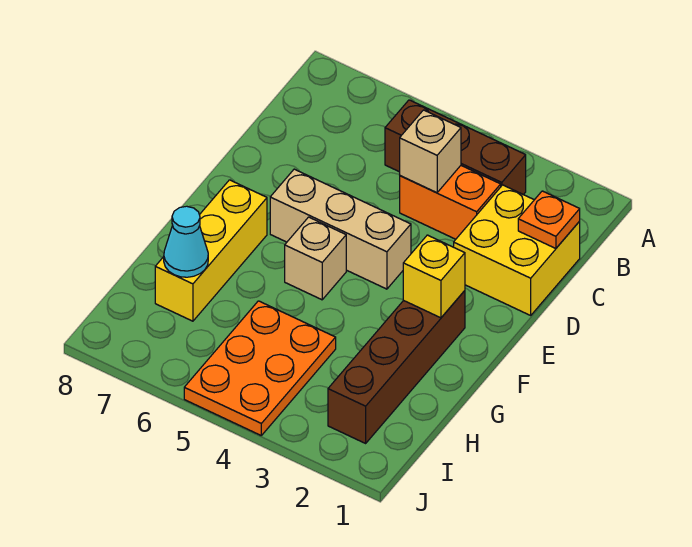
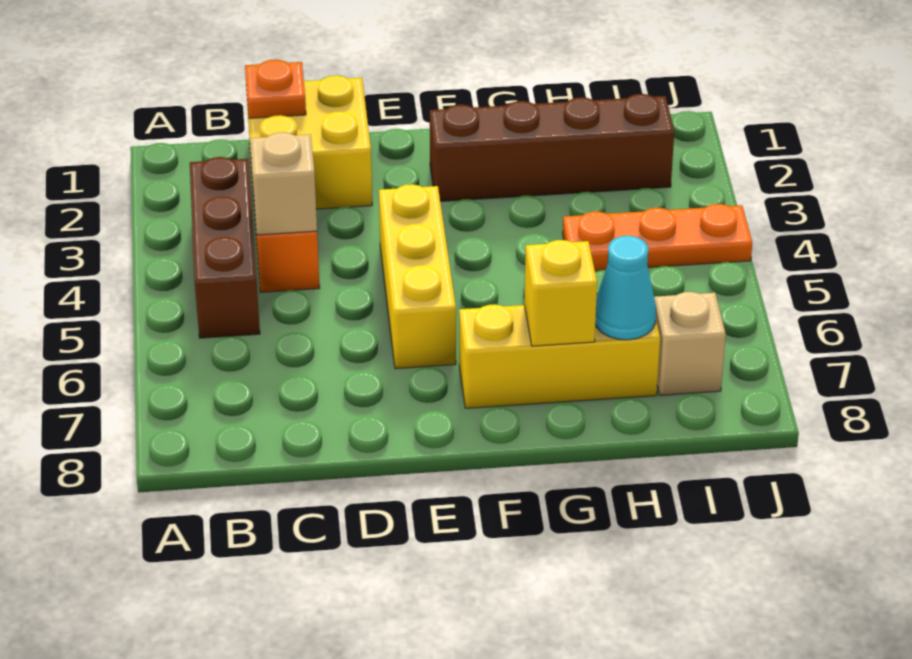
tan 1x3 brick [270,169,411,289] -> yellow 1x3 brick [379,184,456,369]
yellow 1x1 brick [403,235,465,318] -> yellow 1x1 brick moved to [524,240,597,346]
tan 1x1 brick [285,217,346,300] -> tan 1x1 brick moved to [654,292,726,395]
orange 2x3 plate [184,301,336,435] -> orange 1x3 plate [563,204,752,271]

